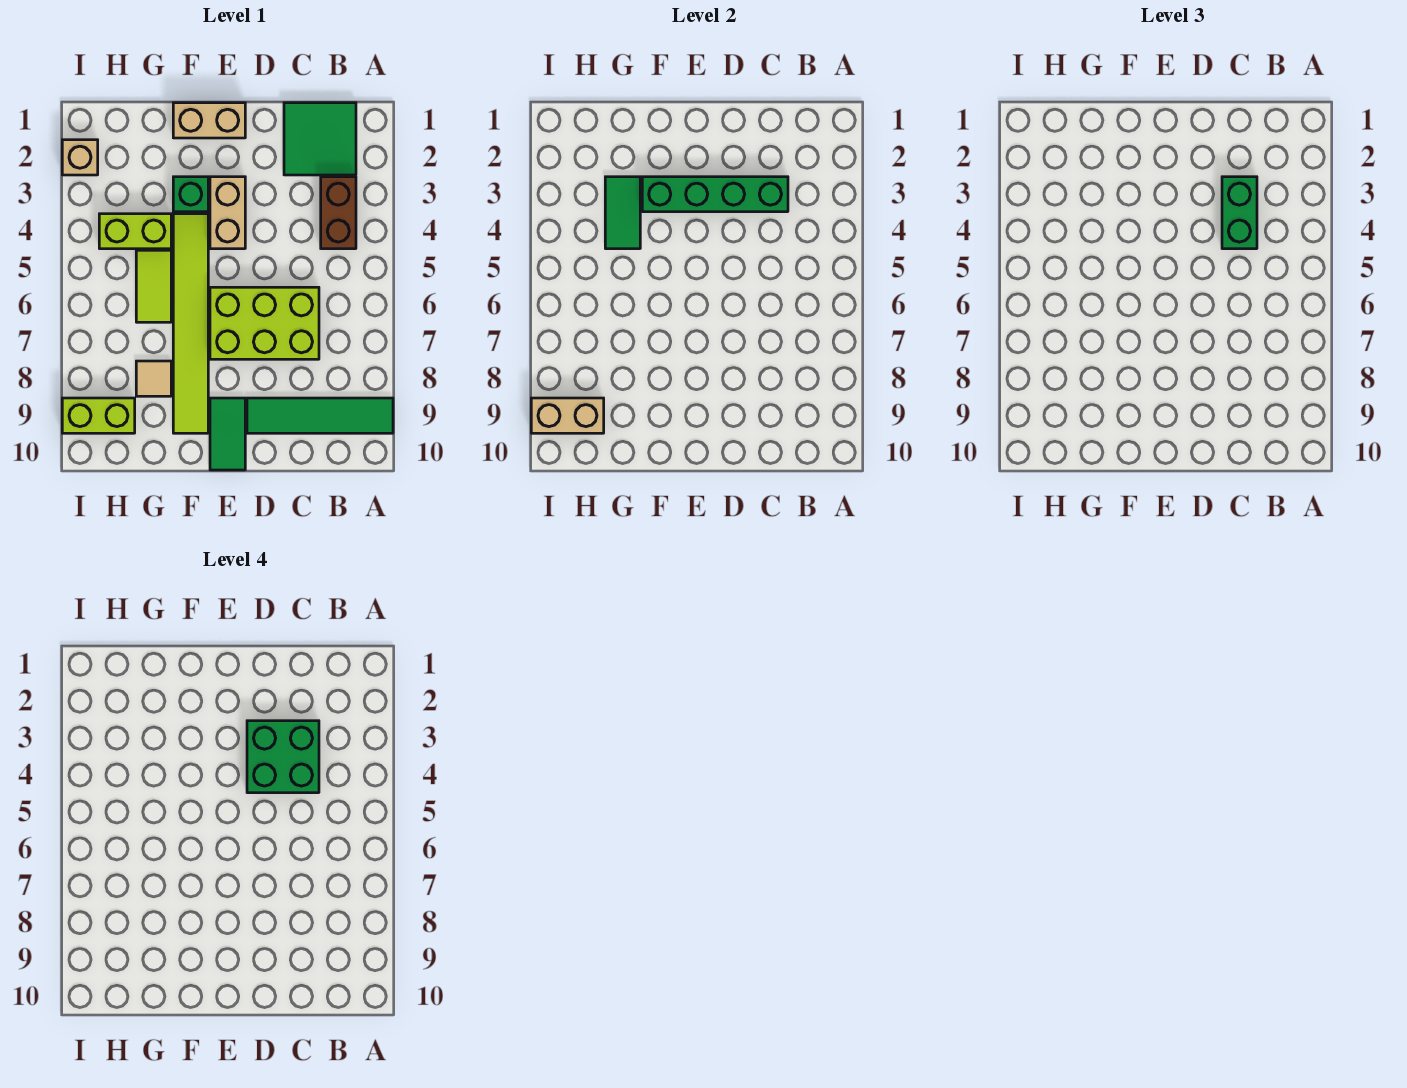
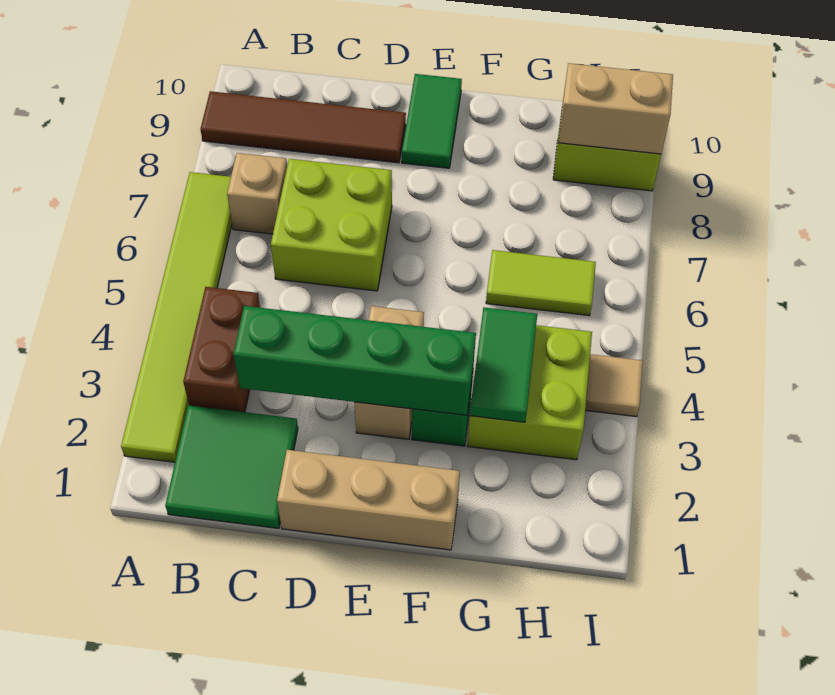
green 1x4 tile [247,398,393,433] -> brown 1x4 tile [200,91,406,163]
green 1x2 brick [1222,177,1257,249] -> none
green 2x2 brick [247,721,319,793] -> none
lime 2x3 brick [210,287,319,359] -> lime 2x2 brick [271,159,392,291]
tan 1x2 brick [173,103,245,138] -> tan 1x3 brick [277,450,460,550]
lime 1x6 tile [173,214,208,433] -> lime 1x6 tile moved to [121,172,232,462]
lime 1x2 brick [99,214,171,249] -> lime 2x2 brick [468,325,592,460]
lime 1x2 tile [136,250,171,322] -> lime 1x2 tile turned to [486,250,596,316]
tan 1x1 tile [136,361,171,396] -> tan 1x1 tile moved to [585,354,643,417]
tan 1x1 brick [62,140,98,175] -> tan 1x1 brick moved to [227,153,287,234]

